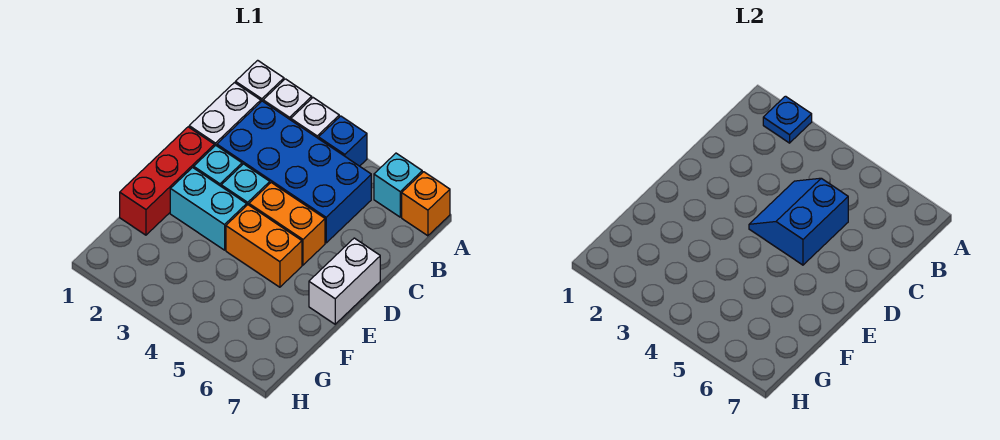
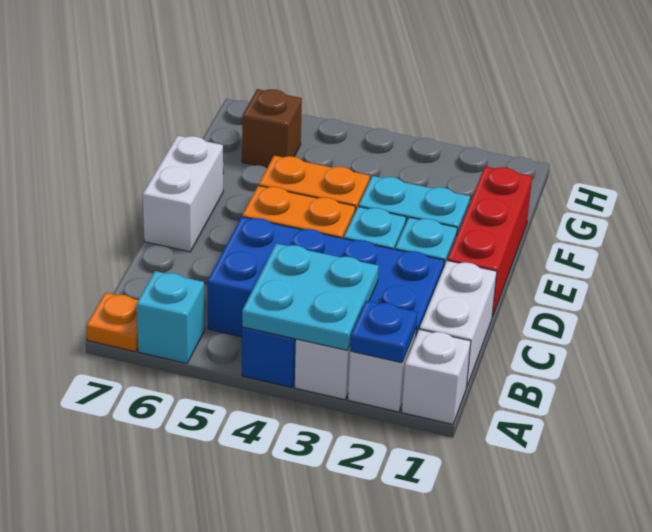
none -> cyan 2x2 plate [242,244,379,350]
orange 1x1 brick [402,172,450,236] -> orange 1x1 plate [86,293,138,352]
blue 2x2 slope [749,178,848,265] -> none
none -> brown 1x1 brick [242,89,302,168]

